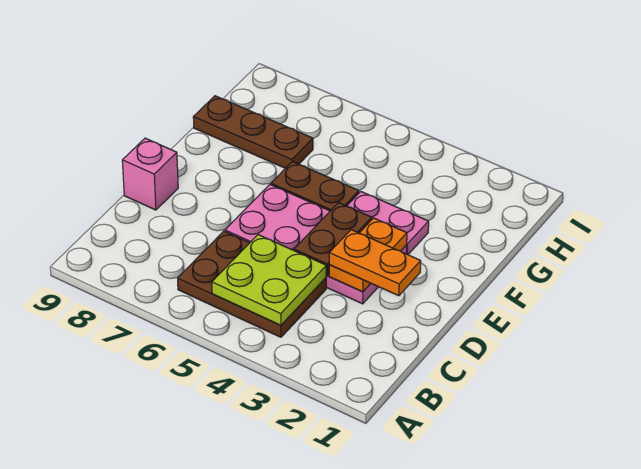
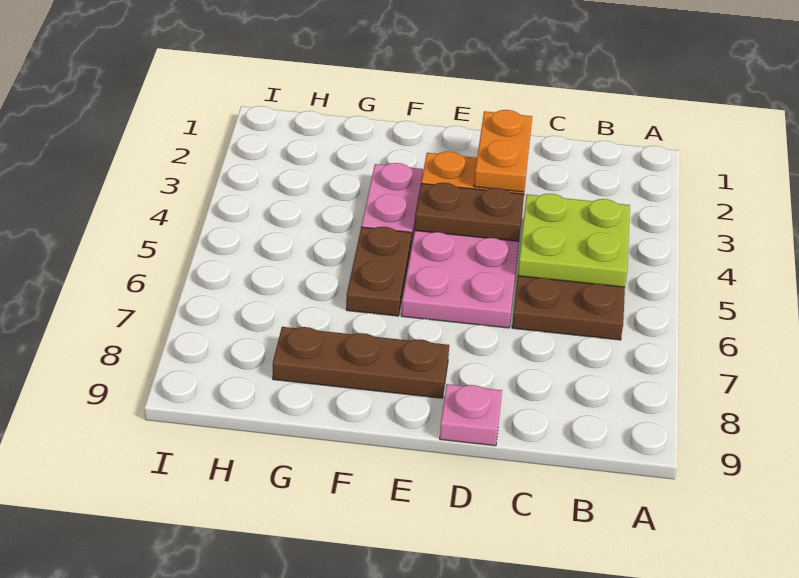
pink 1x1 brick [122,138,178,210] -> pink 1x1 plate [440,384,502,446]
brown 1x3 plate [193,96,313,168] -> brown 1x3 plate turned to [273,327,449,398]

